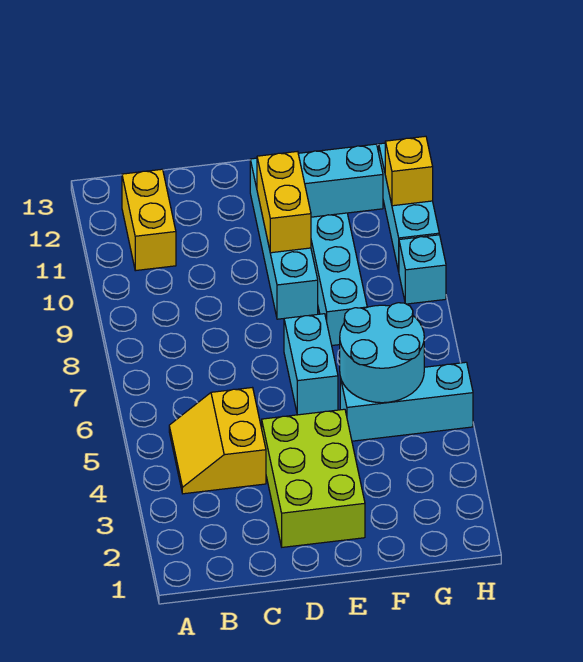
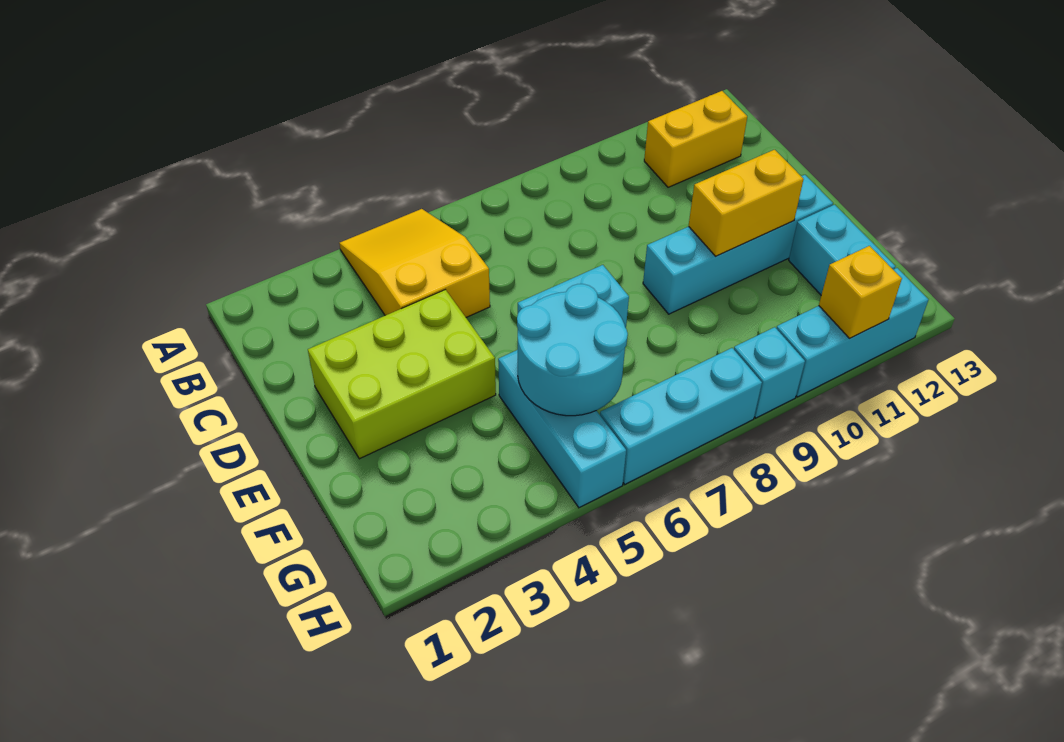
yellow 2x2 slope [169,388,266,494] -> yellow 2x3 slope [339,209,490,317]
cyan 1x3 brick [311,213,367,345] -> cyan 1x3 brick moved to [600,348,762,484]

